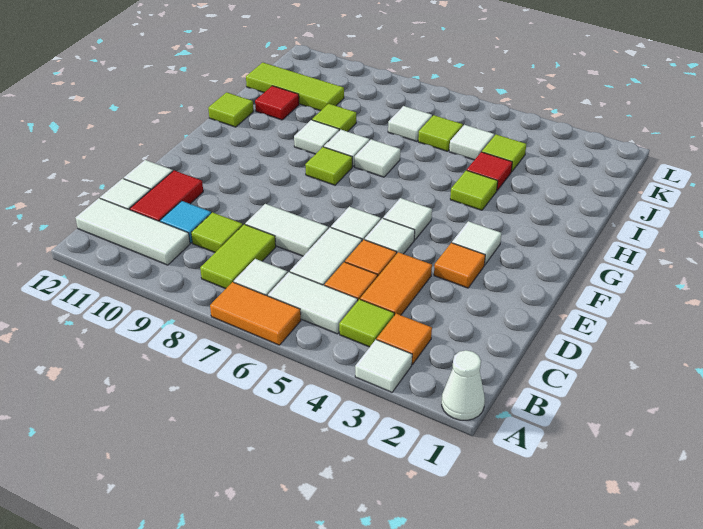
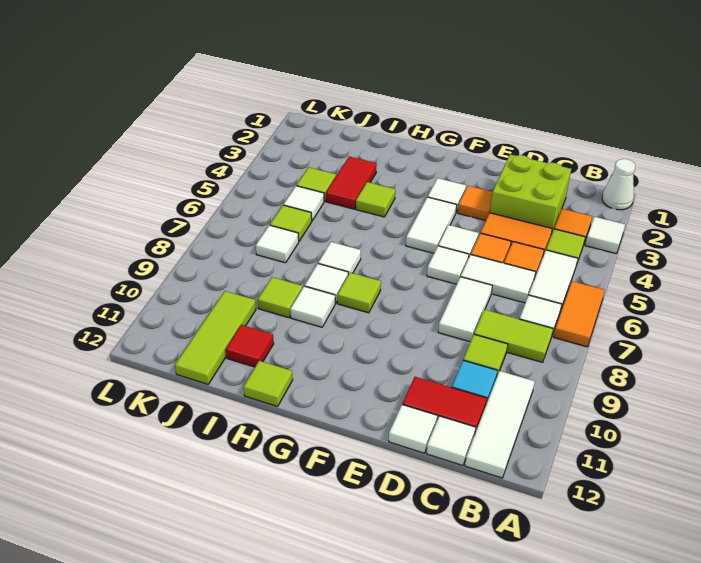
none -> lime 2x2 brick [490,154,571,235]
white 1x1 tile [383,198,432,240] -> white 1x2 tile [406,197,457,253]
red 1x1 tile [467,152,512,190] -> red 1x2 tile [326,157,377,209]

